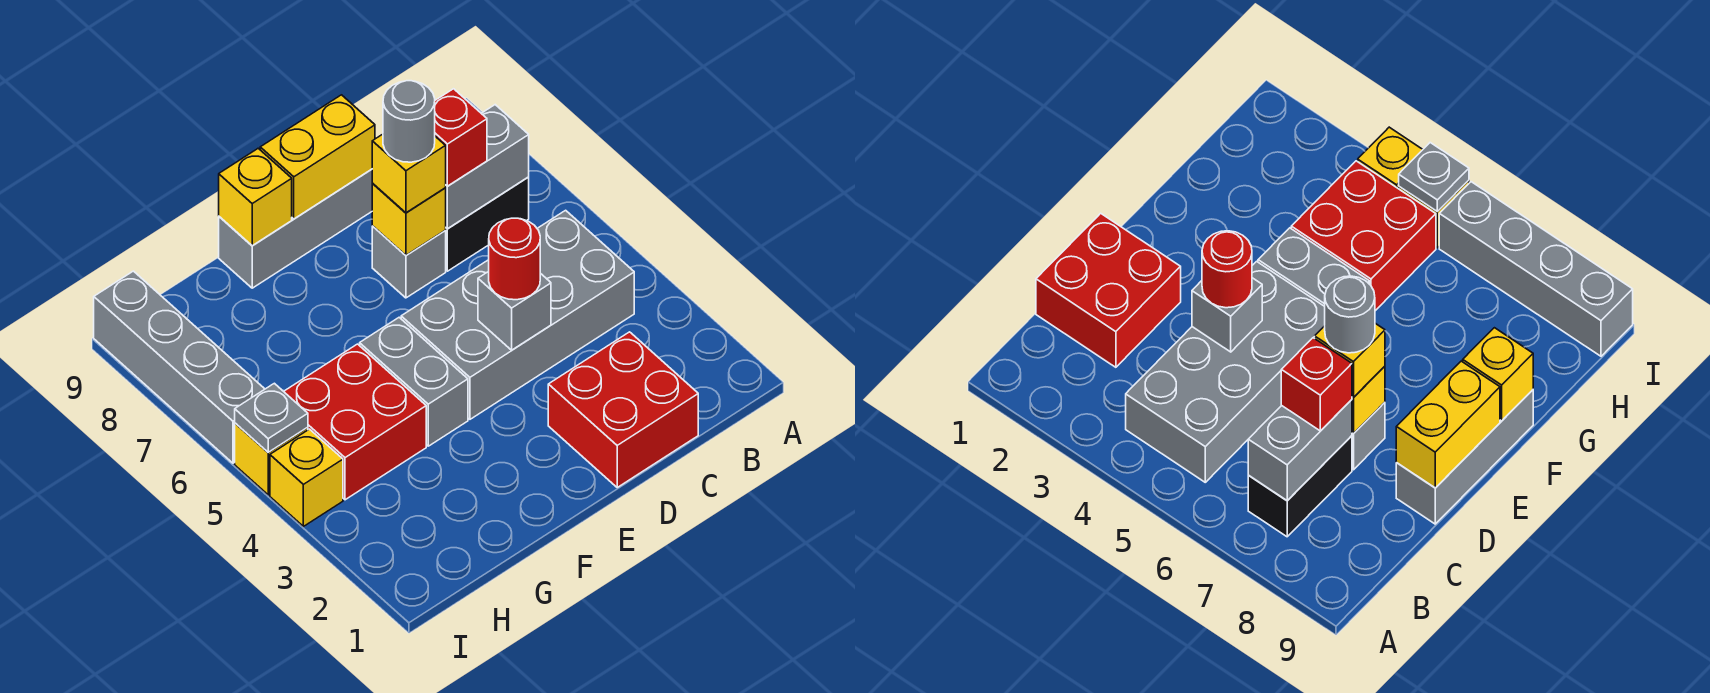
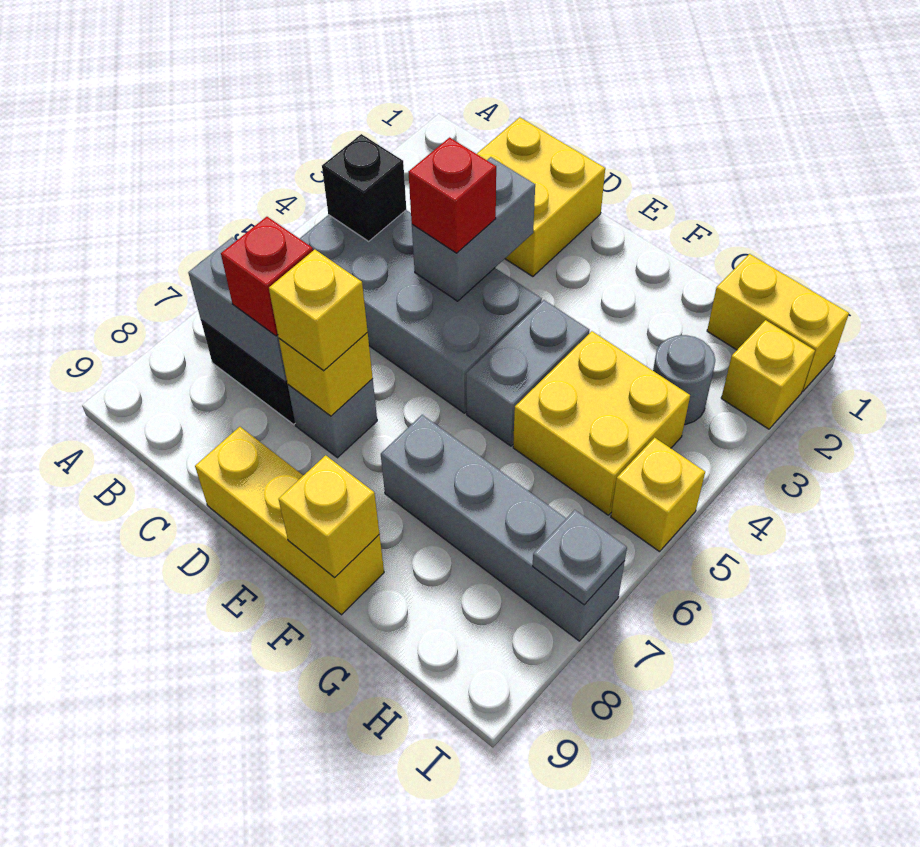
none -> black 1x1 brick [322,134,406,241]
red 2x2 brick [548,332,698,487] -> yellow 2x2 brick [477,117,605,277]
grey 1x1 brick [478,271,551,350] -> grey 1x2 brick [412,157,535,301]
red 1x1 round brick [489,218,540,300] -> red 1x1 brick [409,138,496,253]
grey 1x1 round brick [383,81,435,162] -> grey 1x1 round brick moved to [653,335,715,425]
grey 1x3 brick [219,169,373,288] -> yellow 1x3 brick [195,427,384,615]
yellow 1x2 brick [260,95,375,219] -> yellow 1x2 brick moved to [707,254,849,391]
red 2x2 brick [284,344,426,500] -> yellow 2x2 brick [513,331,690,515]
yellow 1x1 brick [270,429,343,526] -> yellow 1x1 brick moved to [721,320,815,429]
grey 1x1 plate [235,383,308,452] -> grey 1x1 plate moved to [533,510,627,605]
grey 1x4 brick [94,271,265,463] -> grey 1x4 brick turned to [381,415,625,641]

